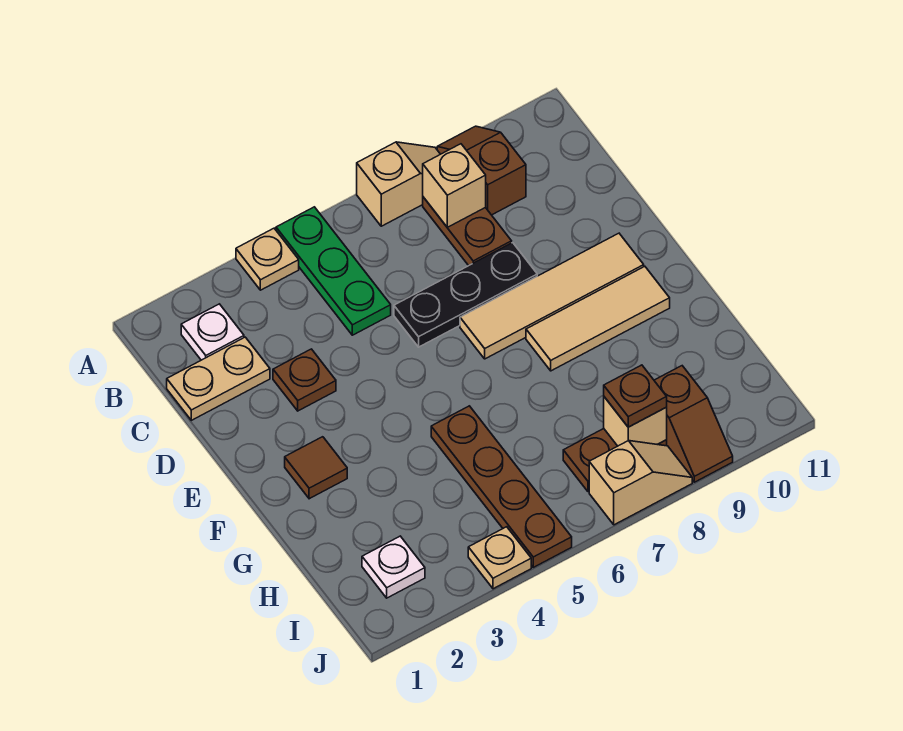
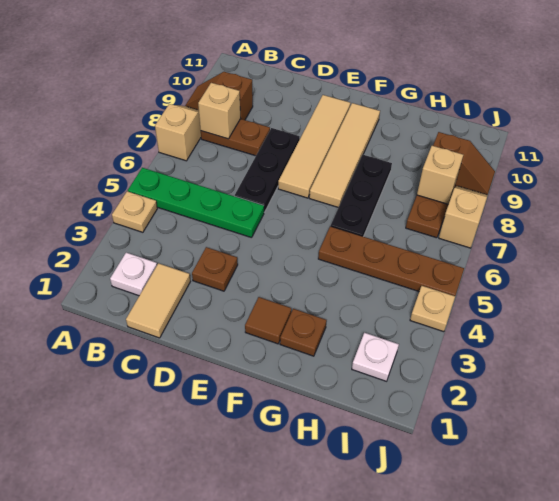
green 1x3 plate [276,207,391,335] -> green 1x4 plate [128,168,264,238]
tan 1x2 plate [167,337,270,420] -> tan 1x2 tile [126,263,190,338]
tan 1x3 tile [526,266,670,371] -> tan 1x4 tile [309,103,380,208]
none -> black 1x3 plate [331,154,392,237]
brown 1x1 plate [604,365,667,427] -> brown 1x1 plate moved to [280,309,327,356]

